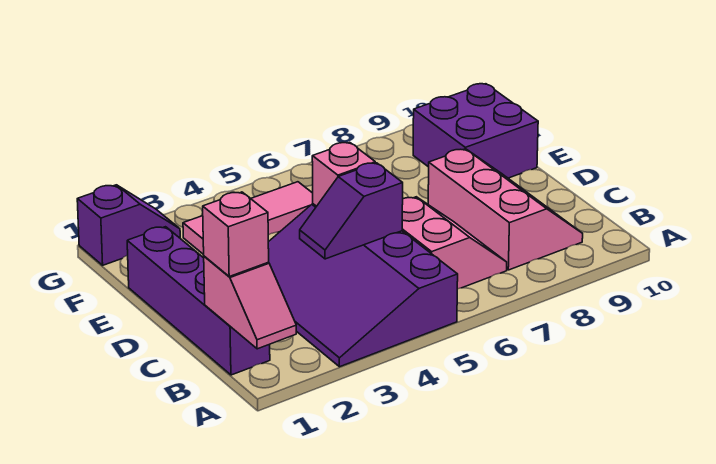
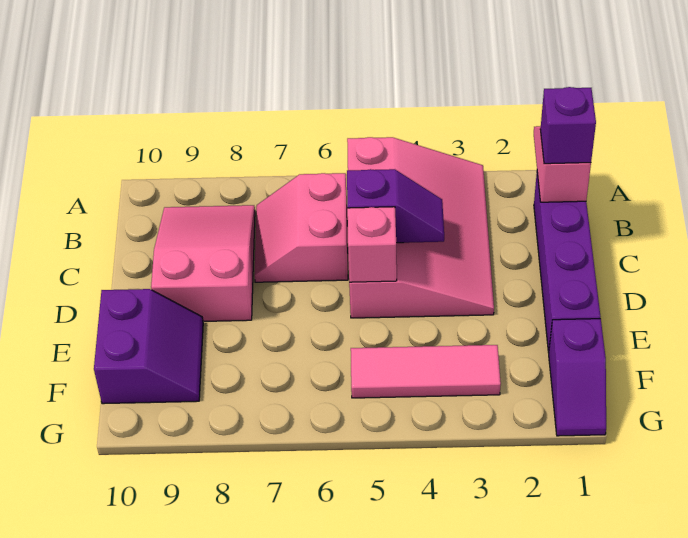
purple 3x4 slope [268,204,458,367] -> pink 3x4 slope [347,137,494,318]
pink 1x1 brick [203,192,269,276] -> purple 1x1 brick [540,87,596,164]
pink 2x3 slope [428,149,583,270] -> pink 2x3 slope turned to [151,205,255,321]
purple 2x2 brick [413,84,538,178] -> purple 2x2 slope [94,289,203,404]
purple 1x2 slope [77,185,180,265] -> purple 1x2 slope turned to [549,319,606,436]

